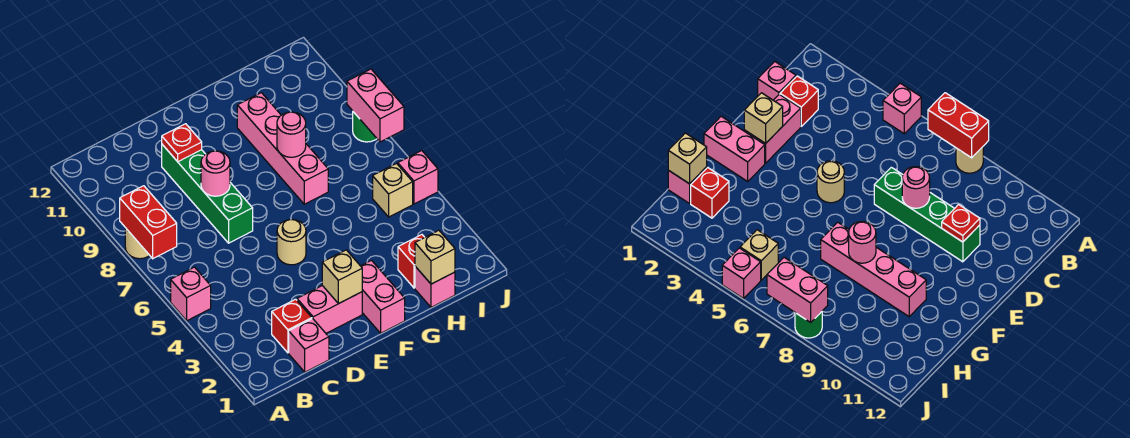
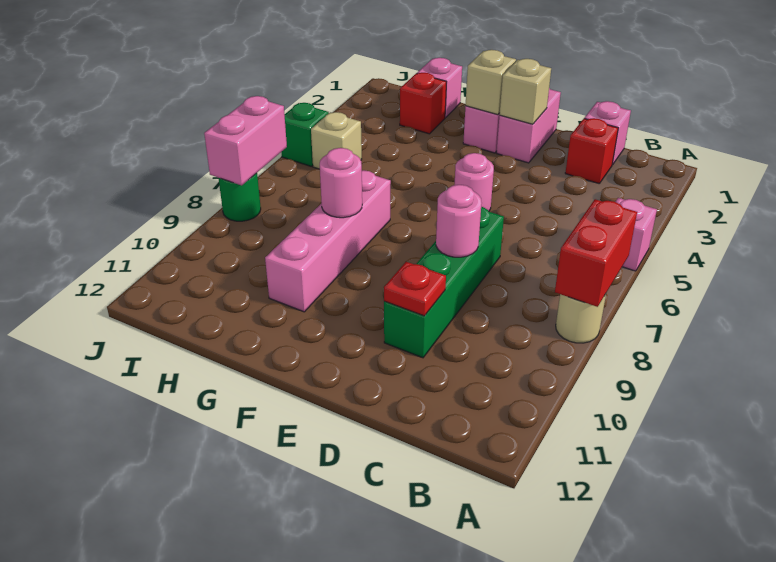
pink 1x2 brick [297,286,362,333] -> pink 1x2 brick turned to [497,88,561,163]
tan 1x1 round brick [277,220,306,265] -> pink 1x1 round brick [454,153,494,211]
tan 1x1 brick [415,230,455,284] -> tan 1x1 brick moved to [466,50,516,115]
pink 1x1 brick [398,151,438,204] -> green 1x1 brick [281,103,329,166]

